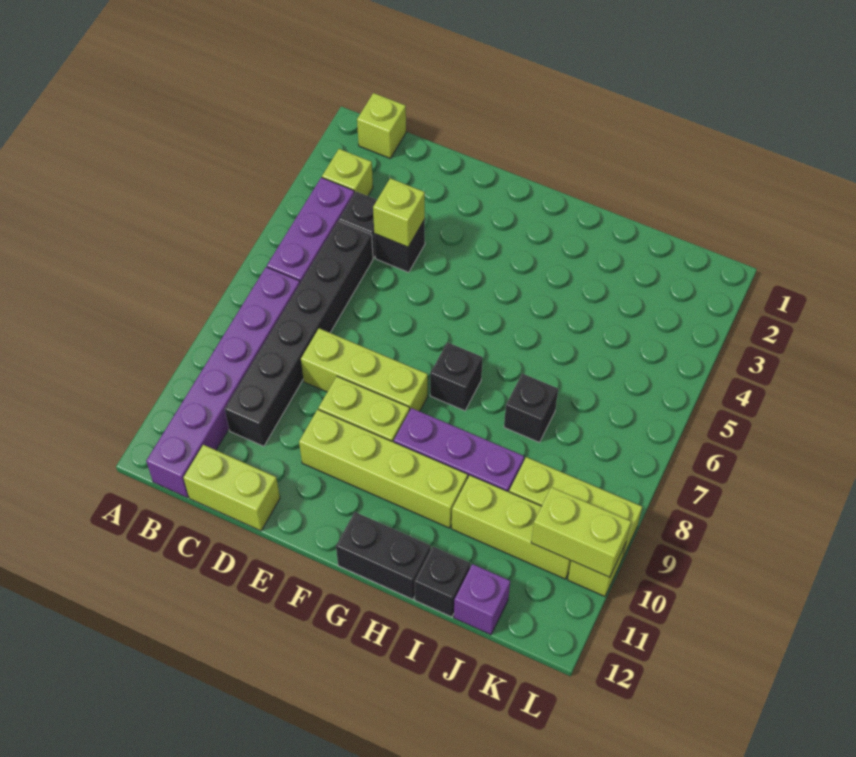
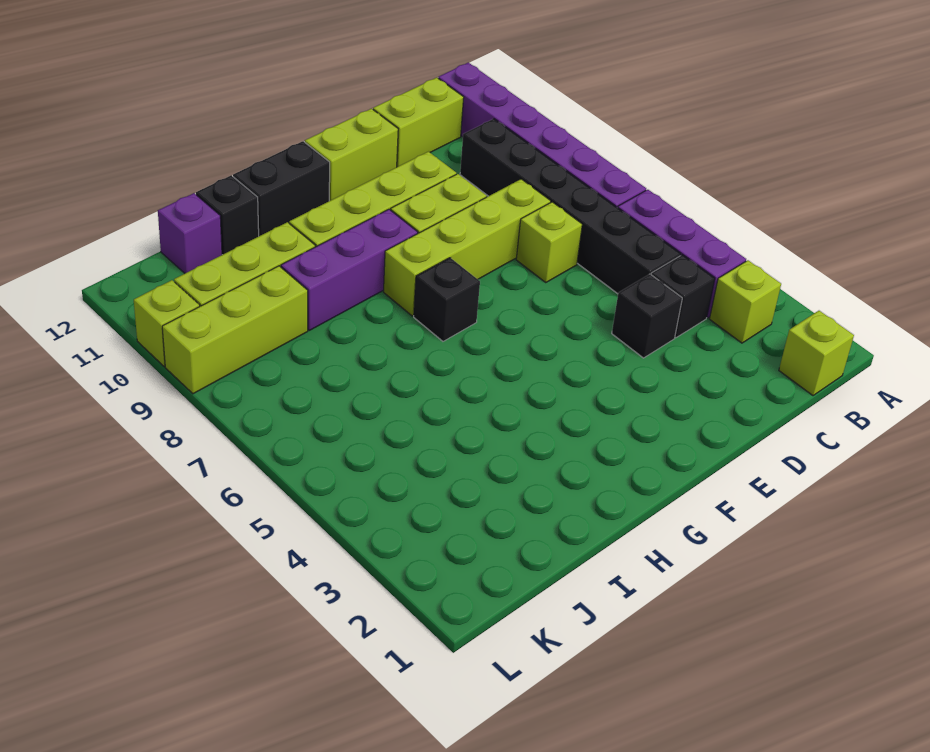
lime 1x1 brick [373,178,425,247] -> lime 1x1 brick moved to [516,202,582,283]
lime 1x3 brick [301,328,428,411] -> lime 1x4 brick [384,179,551,316]
black 1x1 brick [504,374,558,442] -> none
lime 1x2 brick [531,487,631,577] -> lime 1x2 brick moved to [305,109,398,201]

